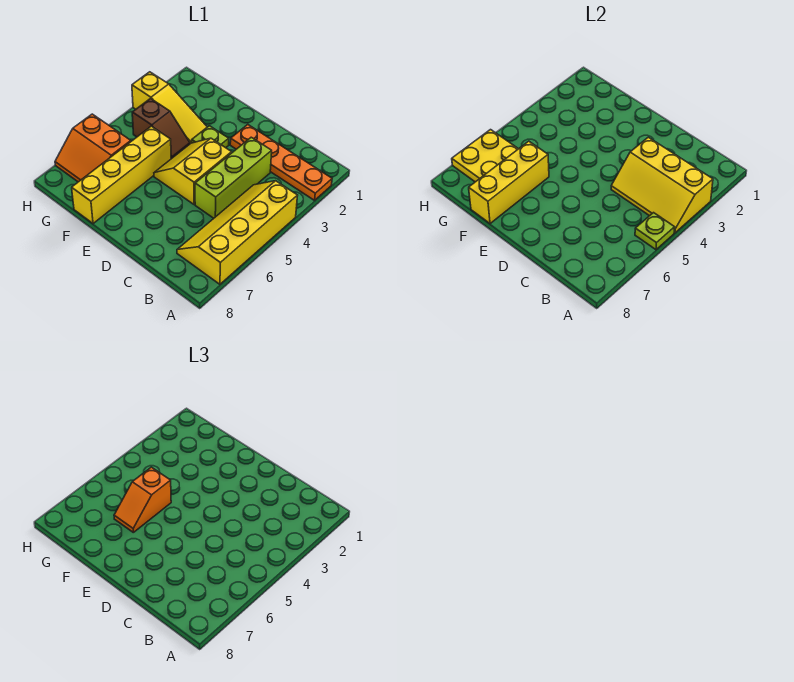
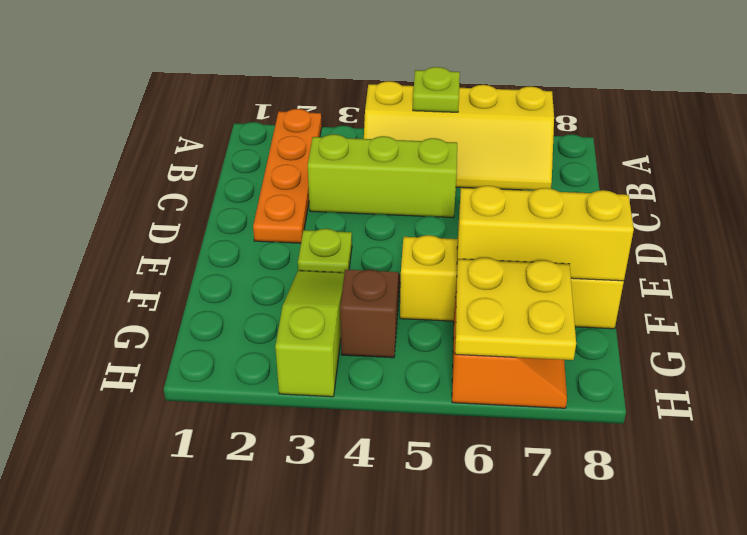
yellow 2x3 slope [611,137,713,233] -> none
yellow 2x2 slope [154,138,232,205] -> none
yellow 1x3 slope [132,72,207,144] -> lime 1x3 slope [275,271,344,397]
orange 1x2 slope [114,467,171,532] -> none

